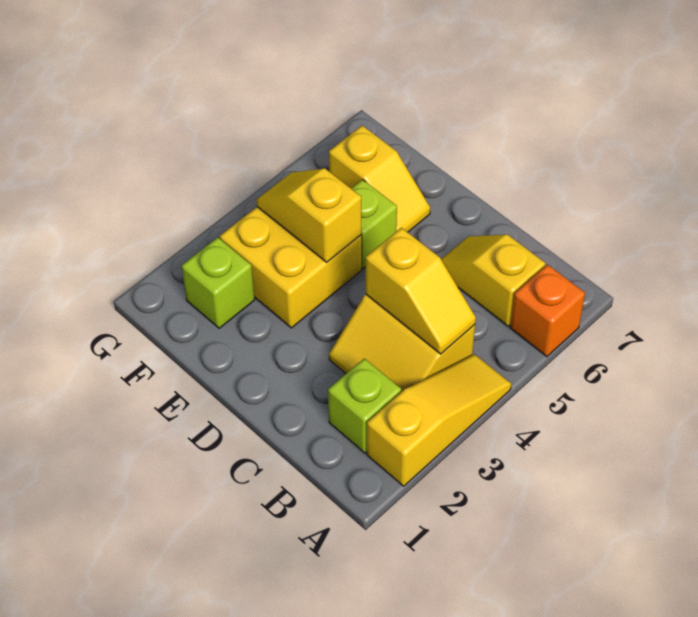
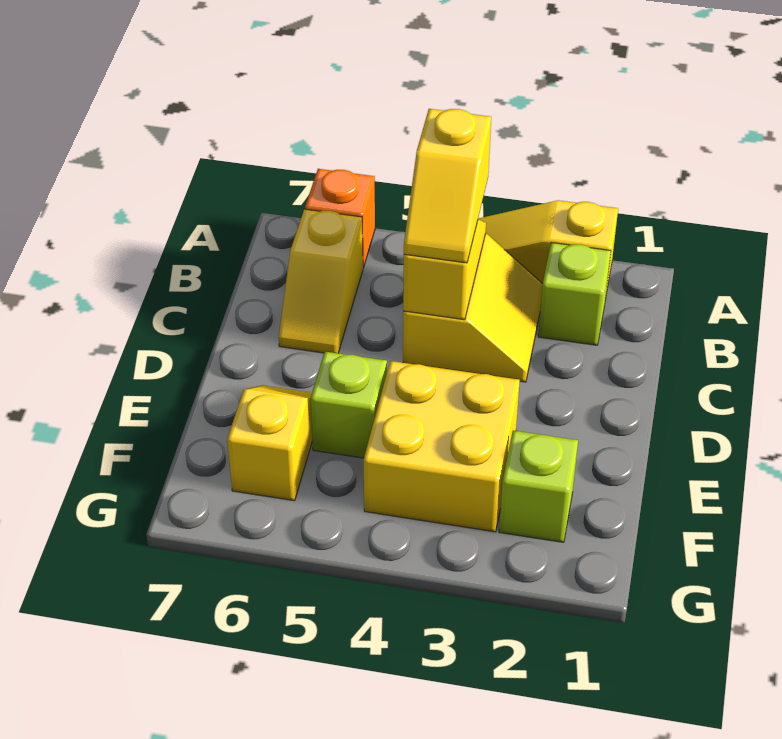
yellow 1x2 slope [256,169,361,262] -> yellow 1x2 slope moved to [404,109,491,263]

